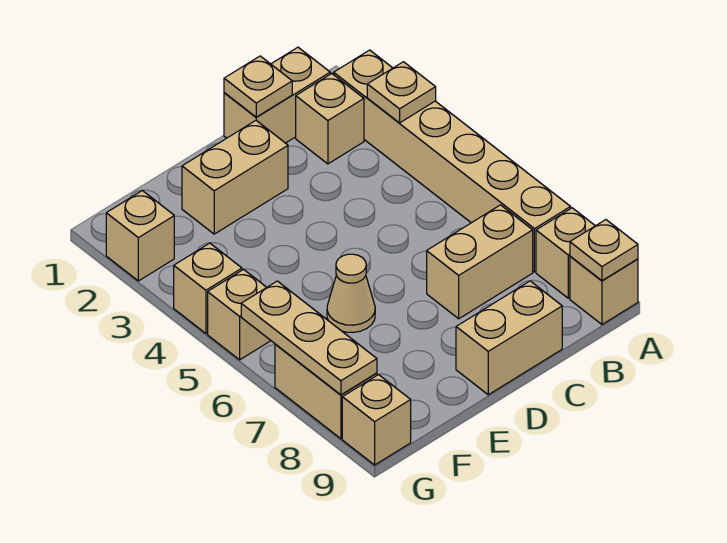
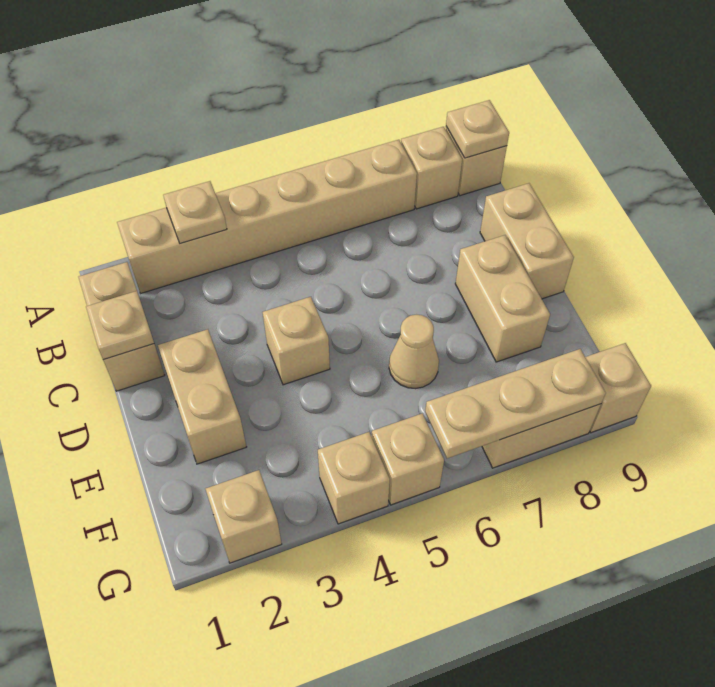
tan 1x1 brick [296,74,364,164] -> tan 1x1 brick moved to [263,297,330,385]
tan 1x2 brick [427,205,533,319] -> tan 1x2 brick moved to [455,235,550,362]

